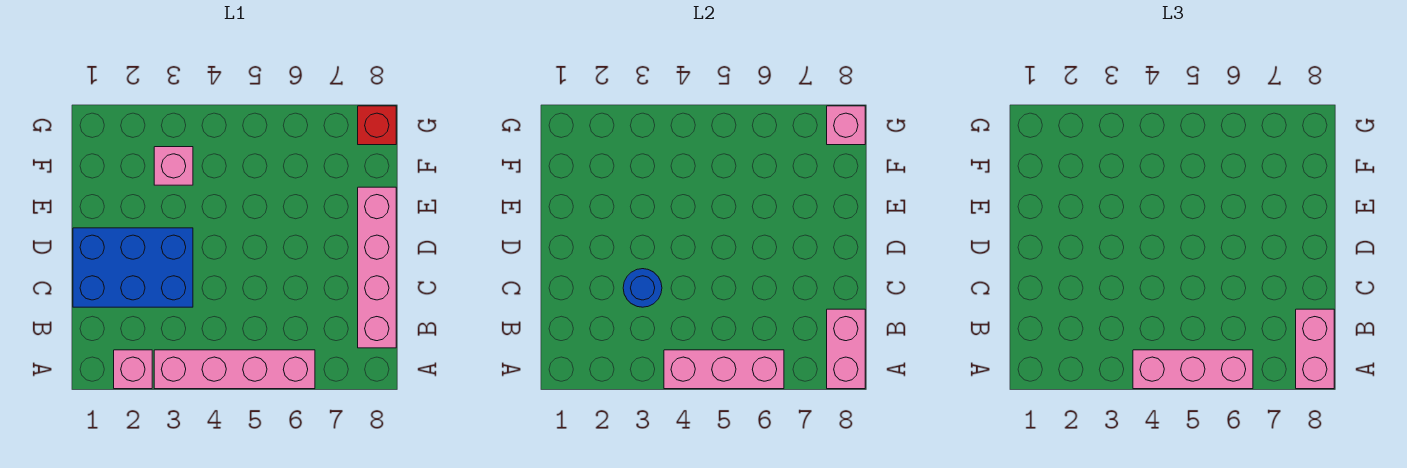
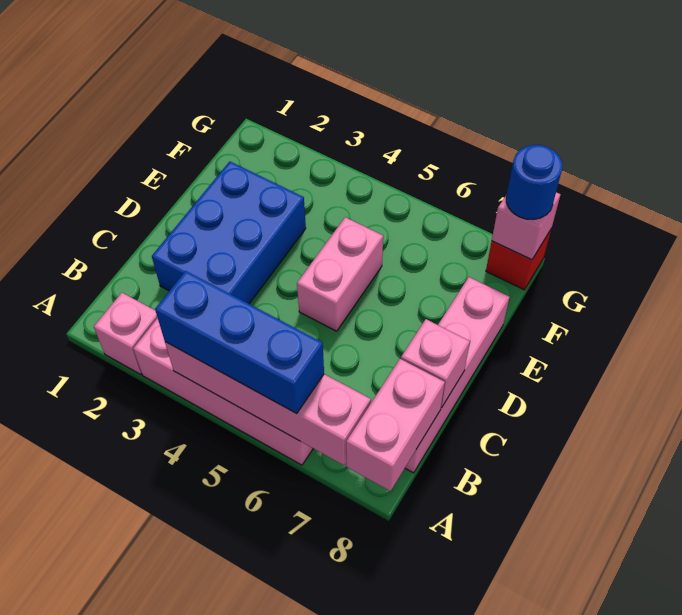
pink 1x3 brick [664,350,784,389] -> pink 1x4 brick [165,342,371,465]
pink 1x3 brick [1133,350,1253,389] -> blue 1x3 brick [155,271,324,414]
pink 1x2 brick [1296,309,1334,389] -> pink 1x2 brick moved to [297,217,383,331]
blue 2x3 brick [73,228,193,307] -> blue 2x3 brick turned to [152,162,306,304]
blue 1x1 round brick [623,269,662,307] -> blue 1x1 round brick moved to [506,145,562,220]
pink 1x1 brick [154,147,193,185] -> pink 1x1 brick moved to [401,319,470,408]

